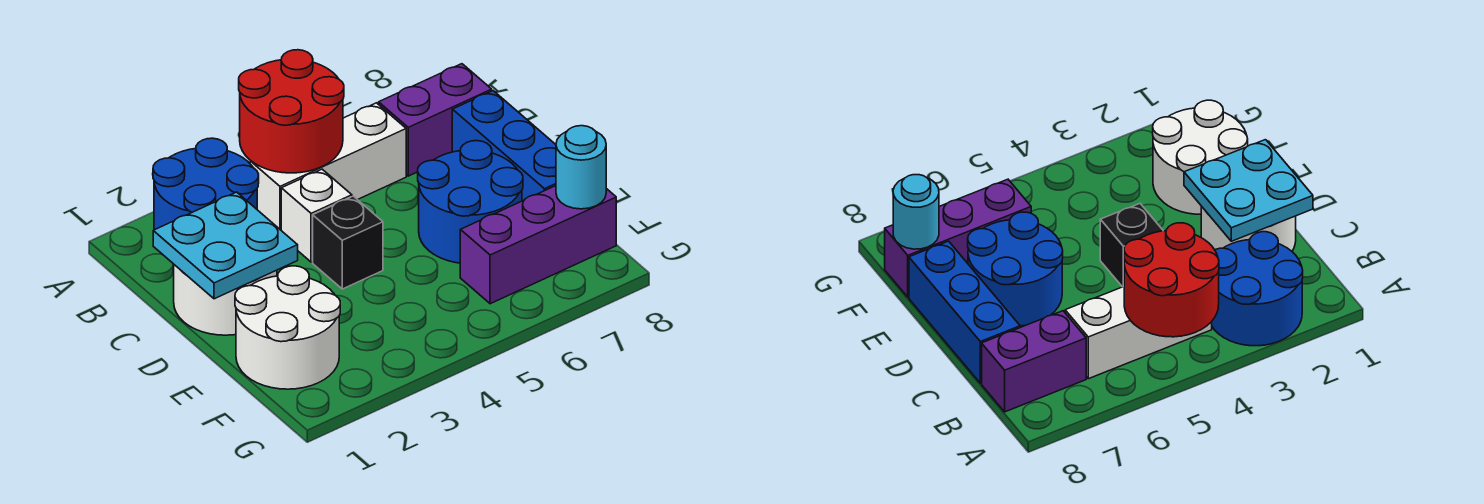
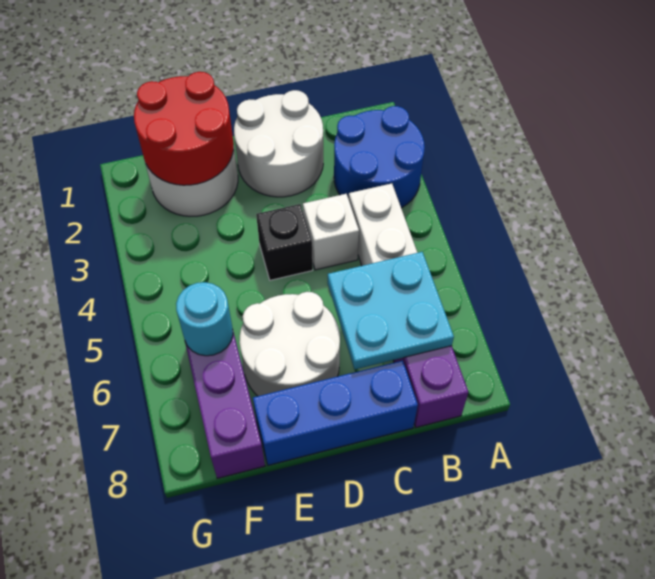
red 2x2 round brick [239,50,344,173] -> red 2x2 round brick moved to [134,72,234,185]
cyan 2x2 plate [153,192,298,299] -> cyan 2x2 plate moved to [328,252,454,370]
blue 2x2 round brick [418,141,523,263] -> white 2x2 round brick [239,292,340,396]
cyan 1x1 round brick [556,126,606,209] -> cyan 1x1 round brick moved to [176,282,233,356]

